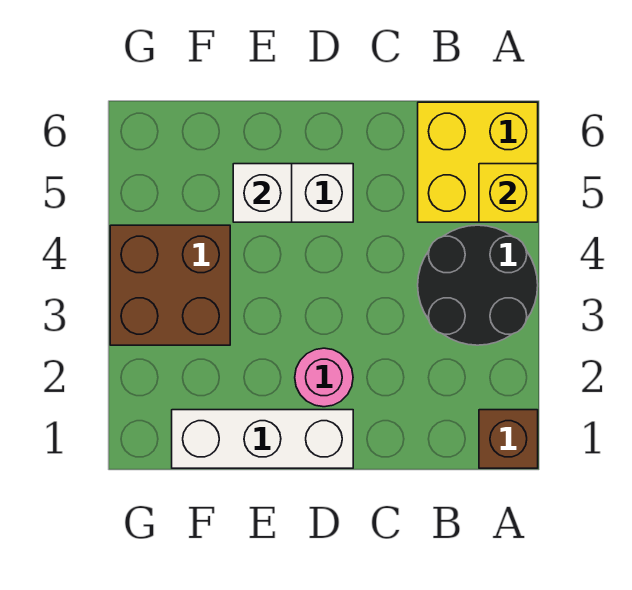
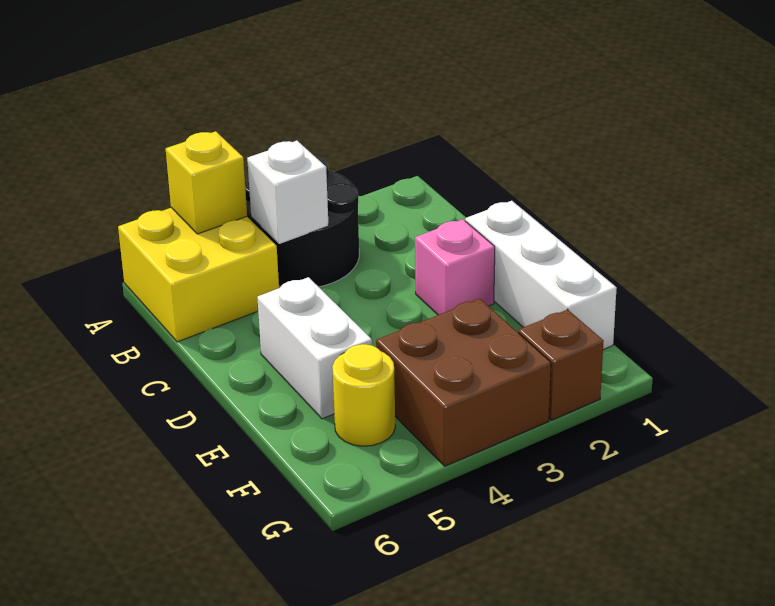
brown 1x1 brick [479,410,538,468] -> brown 1x1 brick moved to [518,310,604,420]
pink 1x1 round brick [295,348,353,407] -> pink 1x1 brick [415,219,495,315]
white 1x1 brick [233,164,292,222] -> white 1x1 brick moved to [247,141,329,244]
none -> yellow 1x1 round brick [332,344,395,446]

